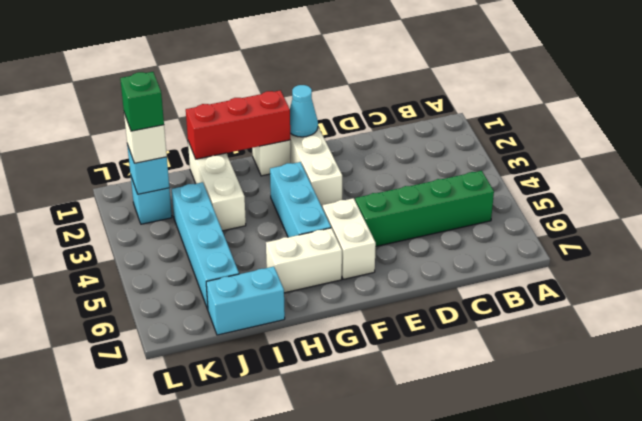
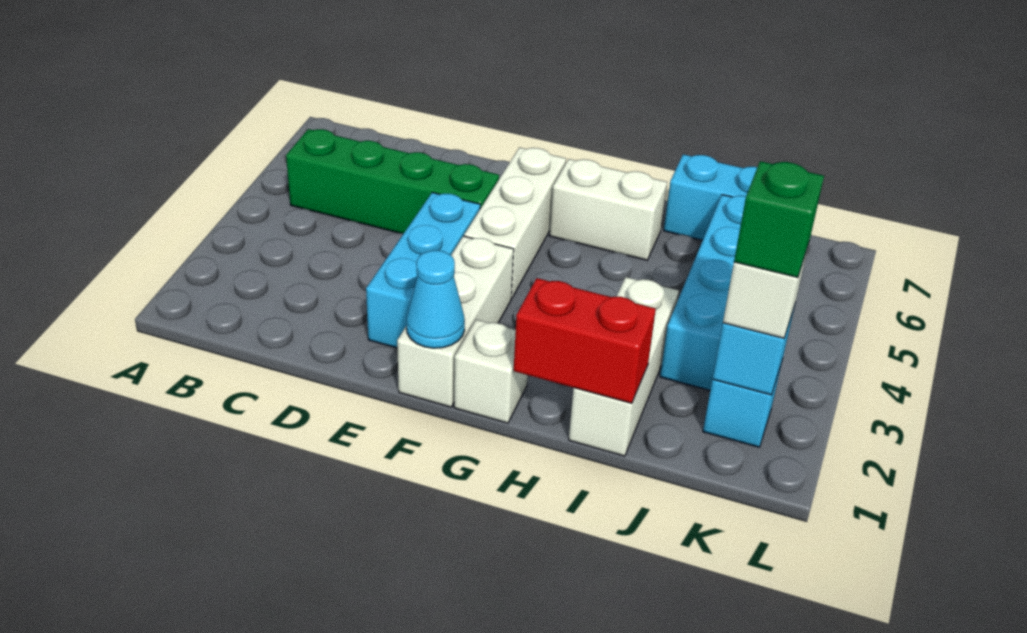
white 1x2 brick [323,198,376,279] -> white 1x3 brick [464,147,566,298]
red 1x3 brick [186,90,290,159] -> red 1x2 brick [514,278,656,403]
cyan 1x3 brick [270,162,331,237] -> cyan 1x3 brick moved to [366,192,480,348]

